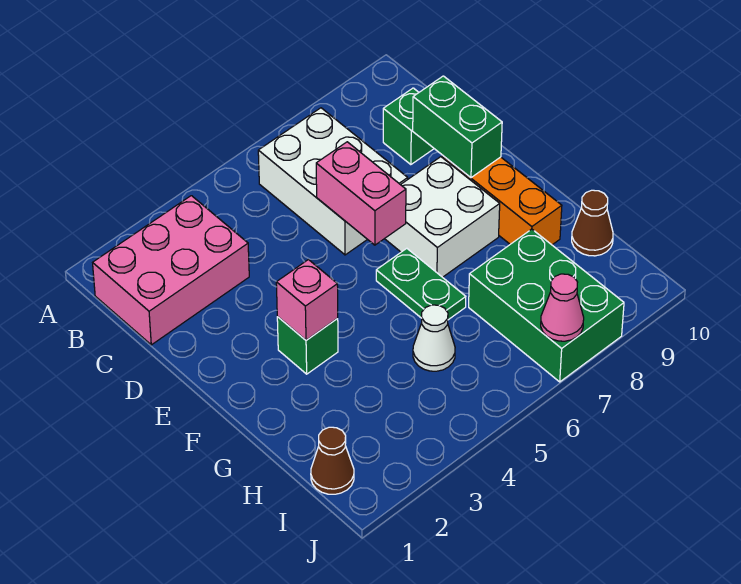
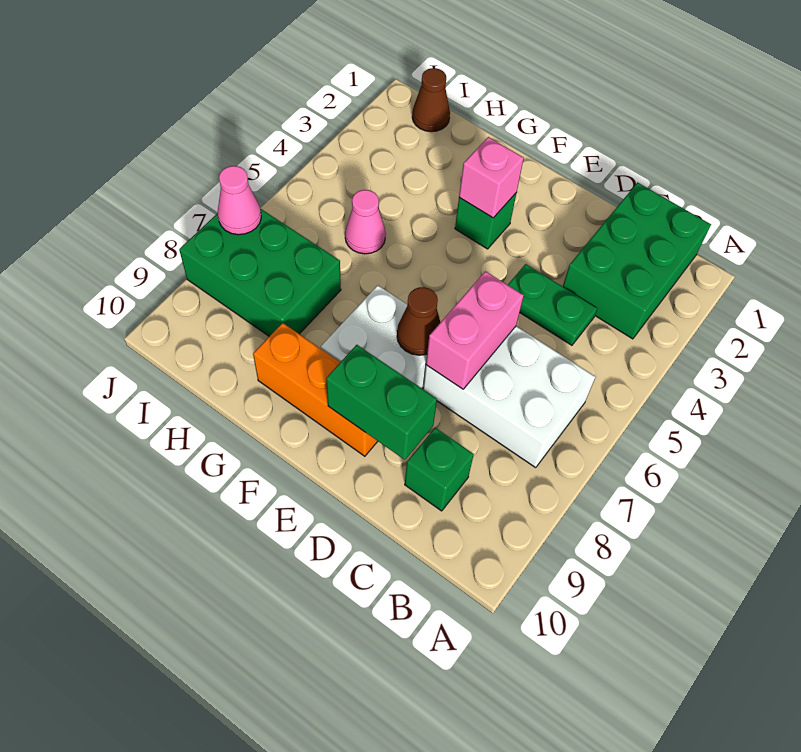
pink 2x3 brick [93,196,249,345] -> green 2x3 brick [563,183,711,339]
pink 1x2 brick [316,142,406,245] -> pink 1x2 brick turned to [426,271,524,389]
green 1x2 plate [376,248,466,320] -> green 1x2 plate moved to [508,264,597,345]
white 1x1 cone [413,305,455,371] -> pink 1x1 cone [345,190,386,254]
brown 1x1 cone [572,190,613,256] -> brown 1x1 cone moved to [397,287,441,355]

